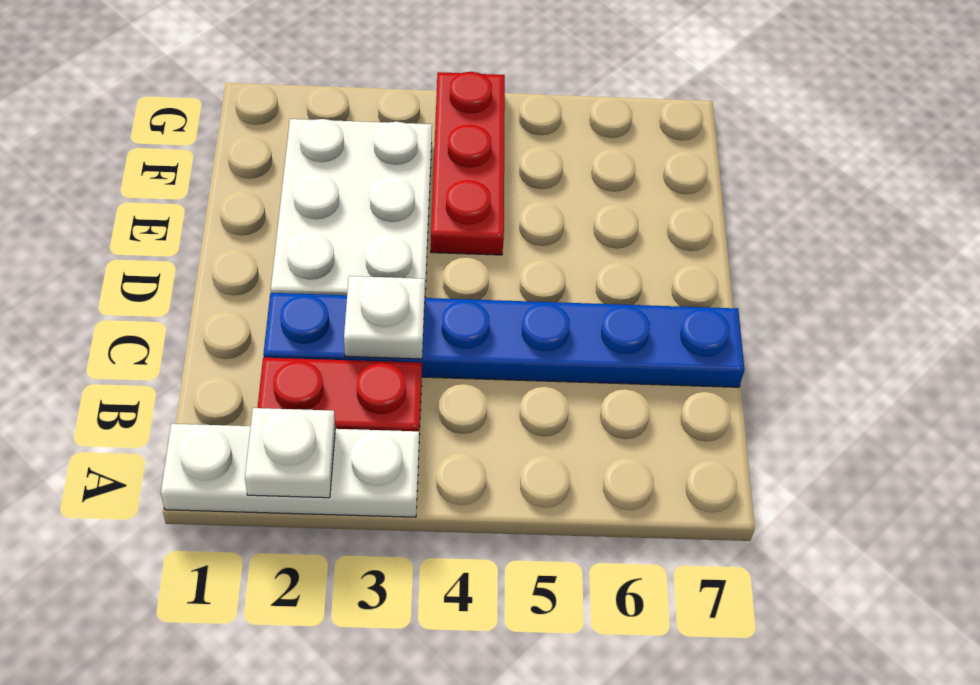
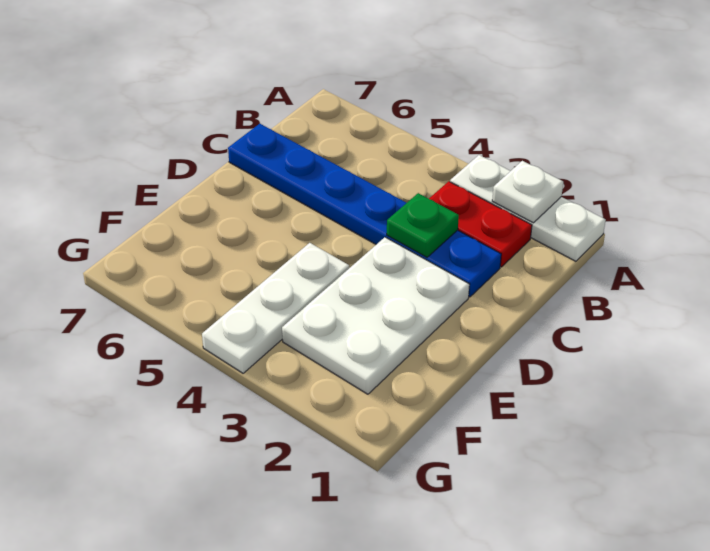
white 1x1 plate [344,276,425,359] -> green 1x1 plate [387,193,459,257]
red 1x3 plate [431,72,505,255] -> white 1x3 plate [202,243,349,373]

